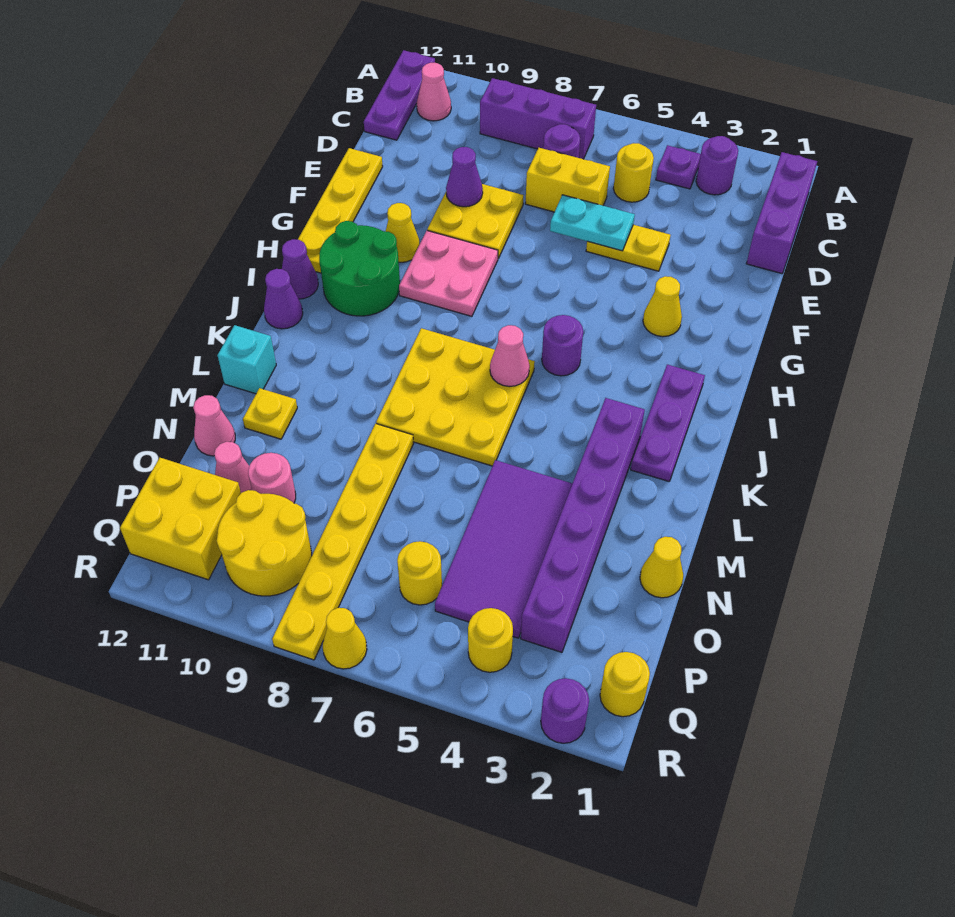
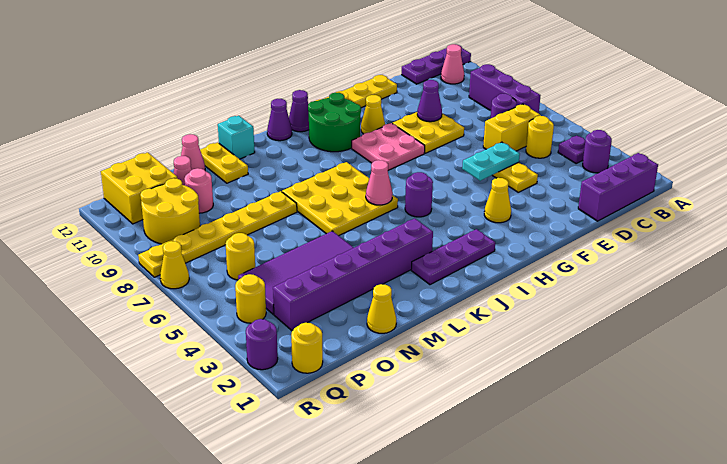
yellow 1x2 brick [525,148,610,212] -> yellow 1x2 brick turned to [483,104,540,151]
cyan 1x2 plate [550,195,635,251] -> cyan 1x2 plate turned to [462,142,520,181]
yellow 1x1 plate [243,388,297,439] -> yellow 1x2 plate [200,142,248,183]

